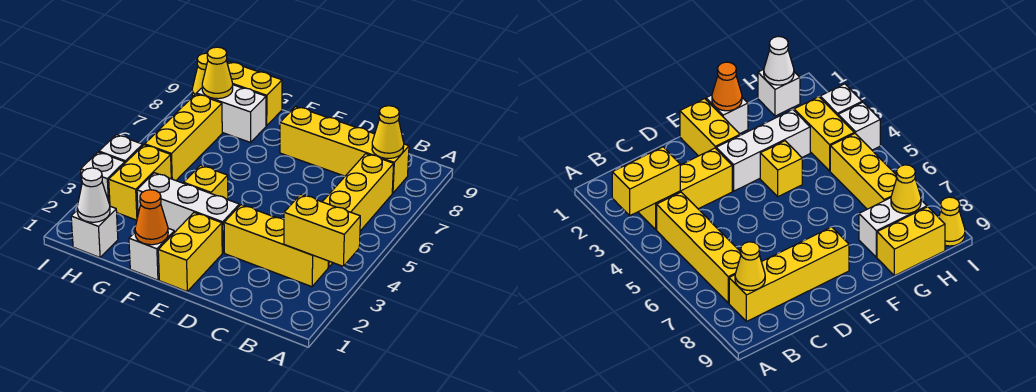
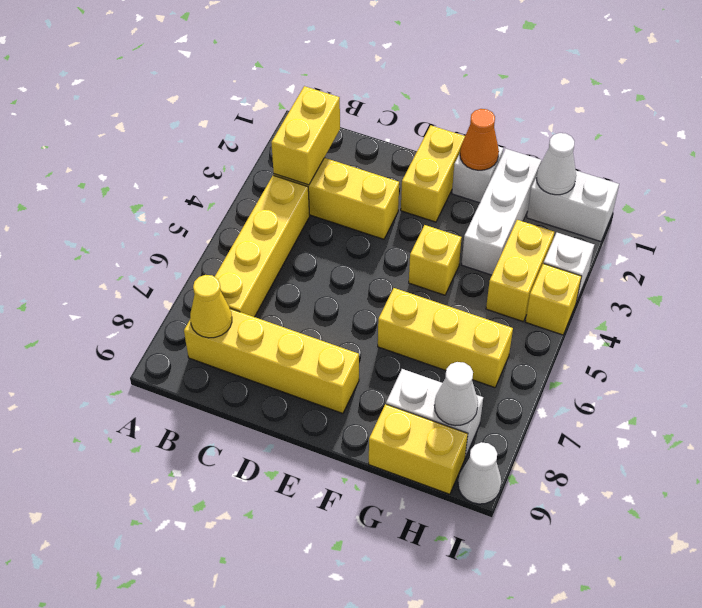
yellow 1x2 brick [284,194,360,266] -> yellow 1x2 brick turned to [271,86,340,185]
white 1x3 brick [137,173,239,253] -> white 1x3 brick turned to [462,149,542,275]
white 1x1 brick [71,206,118,258] -> white 1x2 brick [527,171,619,242]
yellow 1x3 brick [145,94,222,180] -> yellow 1x3 brick turned to [378,288,513,388]
yellow 1x1 cone [202,47,233,99] -> white 1x1 cone [434,362,478,426]
white 1x1 brick [99,135,143,163] -> yellow 1x1 brick [526,264,582,335]
yellow 1x1 cone [192,53,208,96] -> white 1x1 cone [458,442,501,504]

